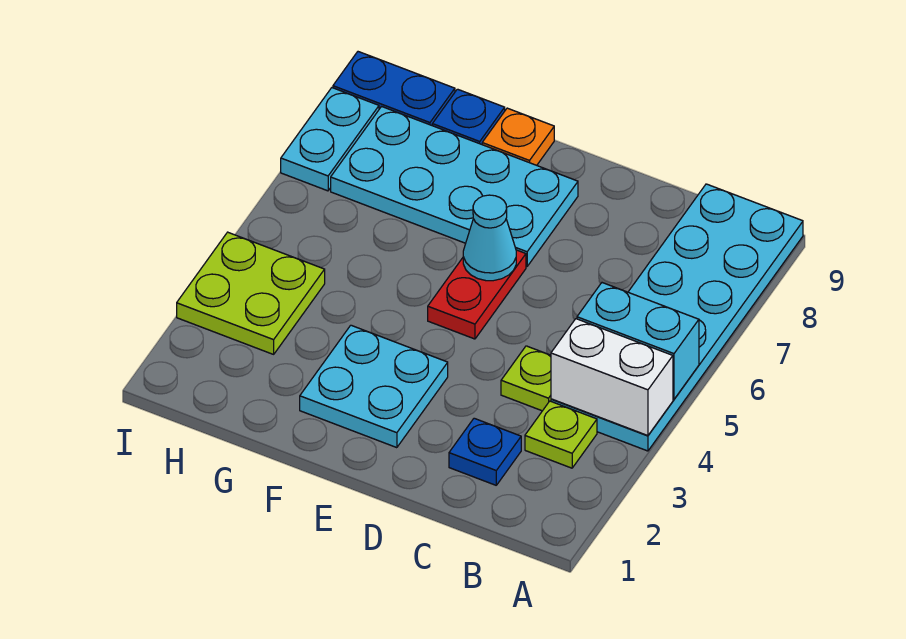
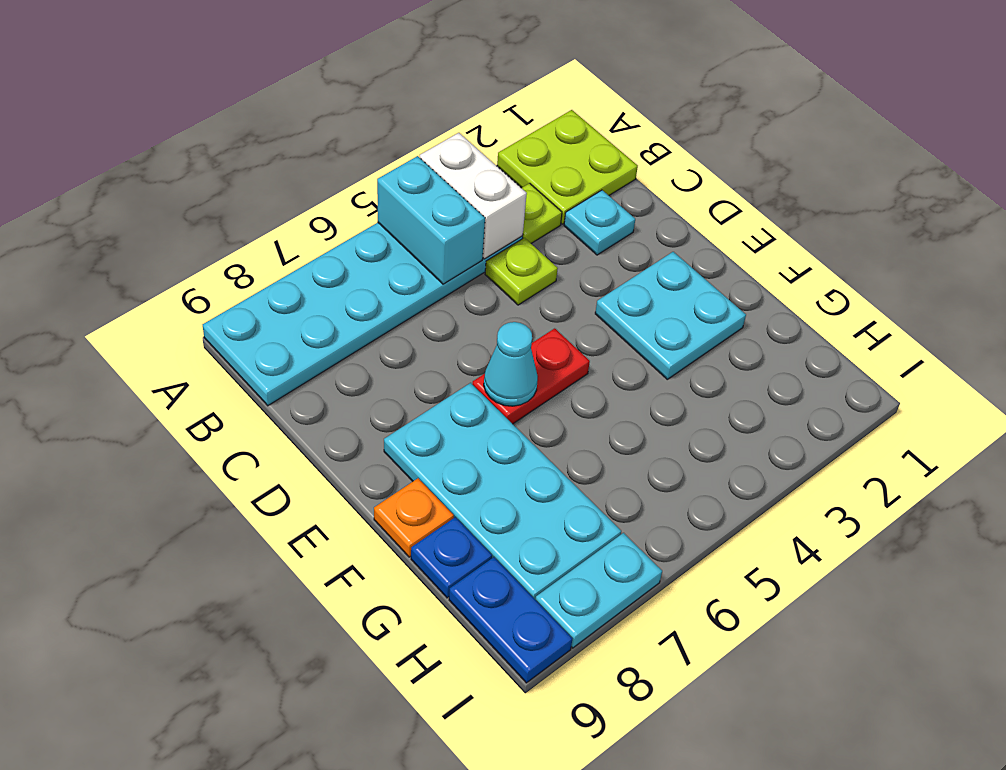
blue 1x1 plate [449,418,521,485] -> cyan 1x1 plate [564,190,635,255]
lime 2x2 plate [177,232,325,354] -> lime 2x2 plate moved to [497,110,638,224]

